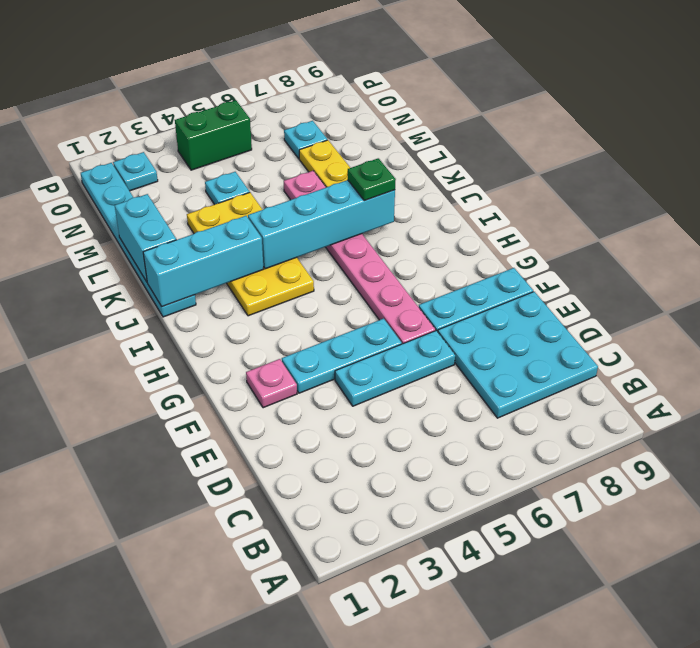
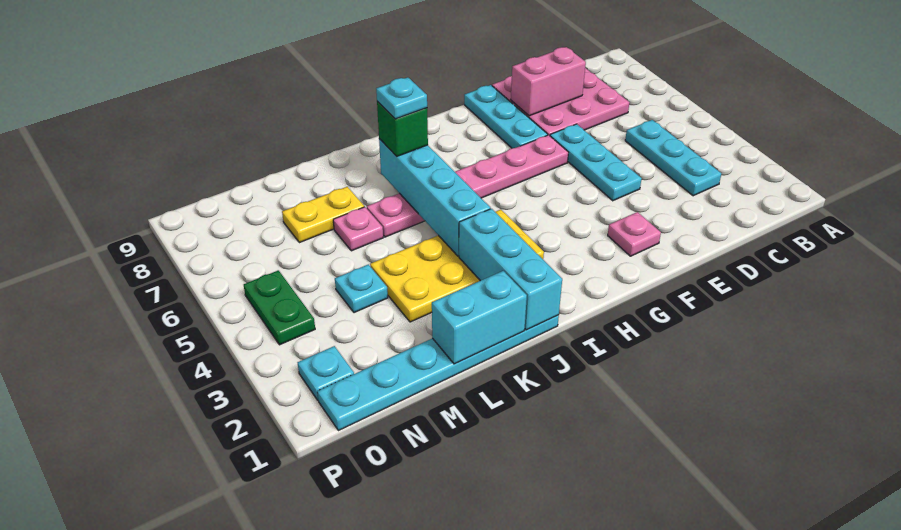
cyan 3x3 plate [438,292,598,418] -> pink 3x3 plate [492,68,629,136]
none -> pink 1x2 brick [511,47,586,116]
cyan 1x3 plate [282,318,402,393] -> cyan 1x3 plate moved to [625,120,721,196]
green 1x1 plate [348,158,396,201] -> green 1x1 brick [377,101,428,156]
cyan 1x1 plate [284,121,327,159] -> cyan 1x1 plate moved to [376,77,427,119]
green 1x2 brick [175,100,252,170] -> green 1x2 plate [244,270,315,345]

